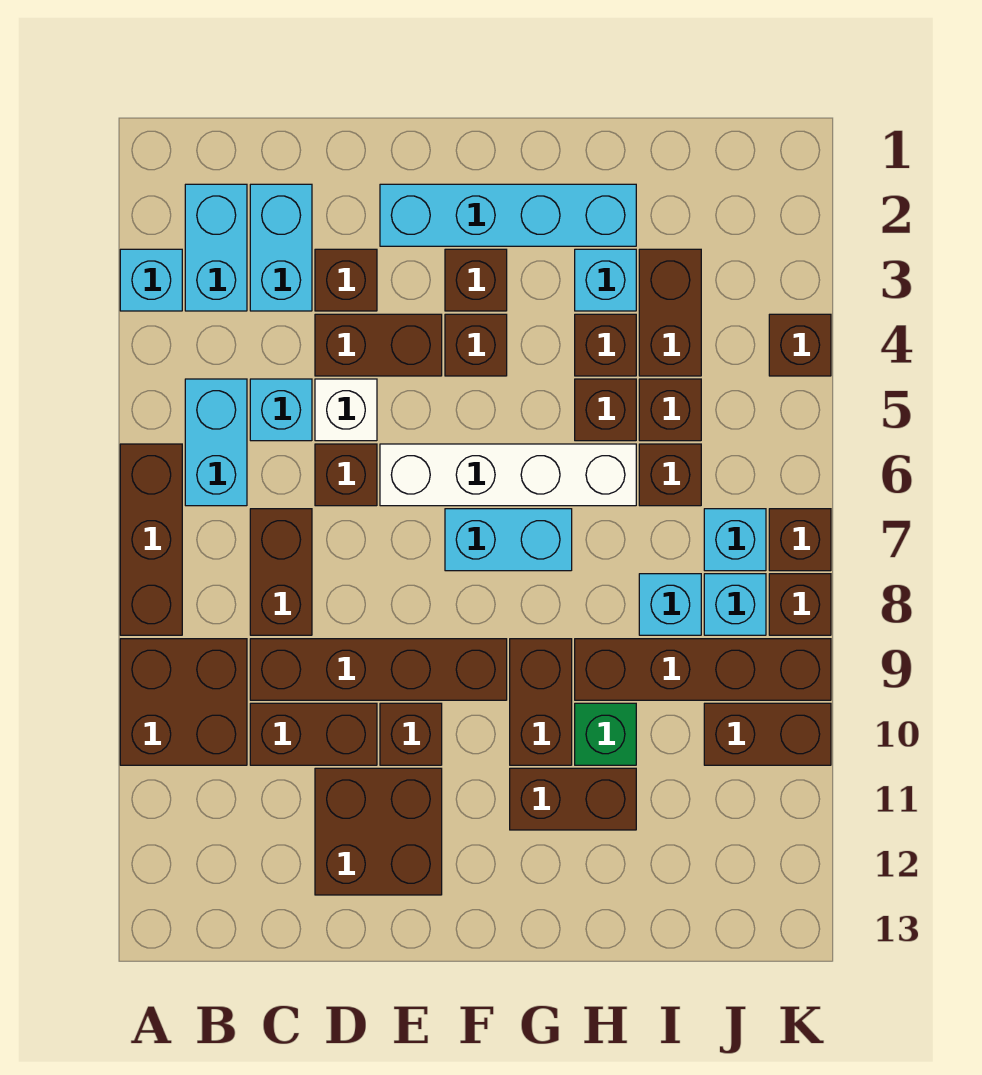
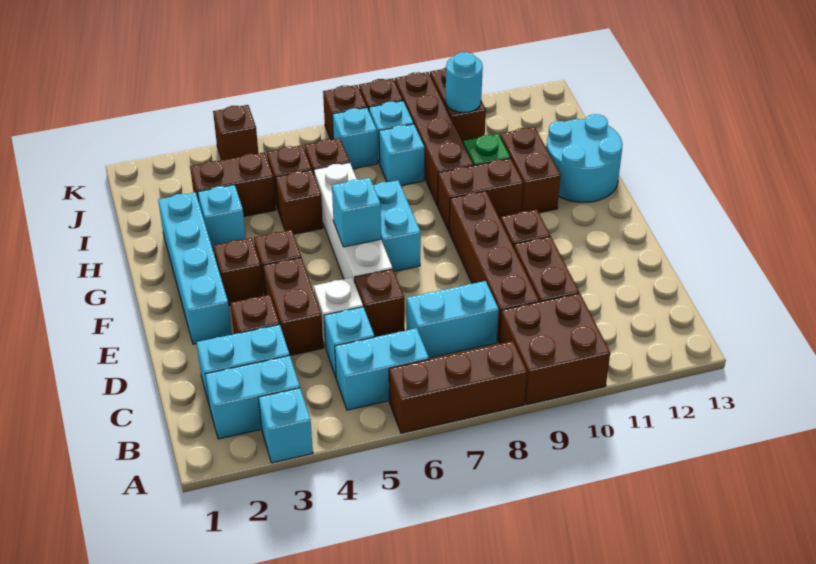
brown 1x2 brick [250,509,312,635] -> cyan 1x2 brick [407,281,499,358]
brown 2x2 brick [315,768,442,895] -> none
none -> cyan 1x1 brick [332,178,381,247]
none -> cyan 2x2 round brick [546,114,623,202]
brown 1x1 brick [575,314,636,376] -> none
none -> cyan 1x1 round brick [445,52,483,113]

